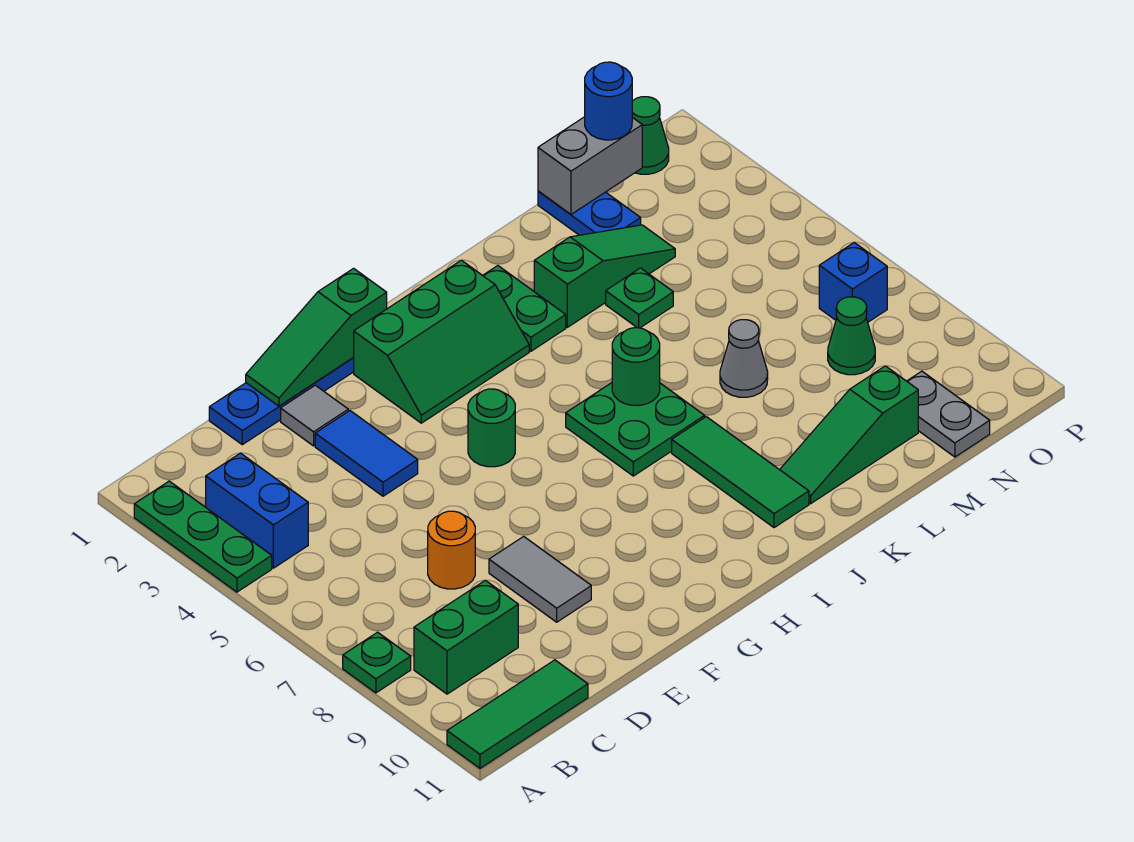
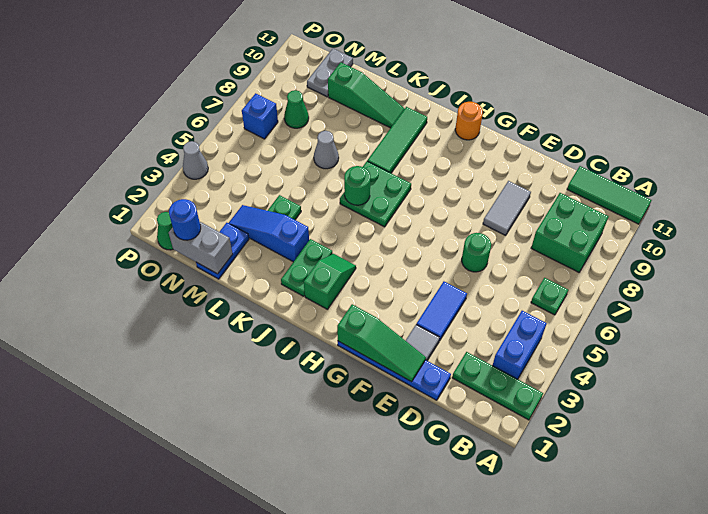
green 1x3 plate [134,481,272,592] -> green 1x3 plate turned to [452,352,543,420]
green 1x1 plate [343,632,411,693] -> green 1x1 plate moved to [531,278,568,315]
green 1x2 brick [414,580,518,694] -> green 2x2 brick [531,193,609,272]
orange 1x1 round brick [428,511,475,589] -> orange 1x1 round brick moved to [455,102,483,140]
green 2x3 slope [353,260,529,423] -> green 1x2 slope [304,254,356,309]
green 1x1 round brick [468,389,515,467] -> green 1x1 round brick moved to [462,233,491,272]
green 1x3 slope [534,225,675,327] -> blue 1x3 slope [229,205,309,262]
none -> grey 1x1 cone [183,141,208,179]

